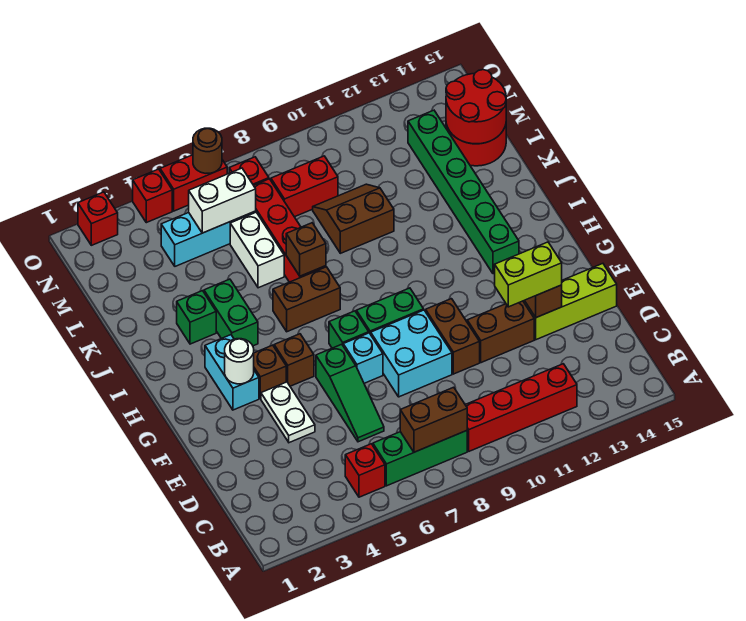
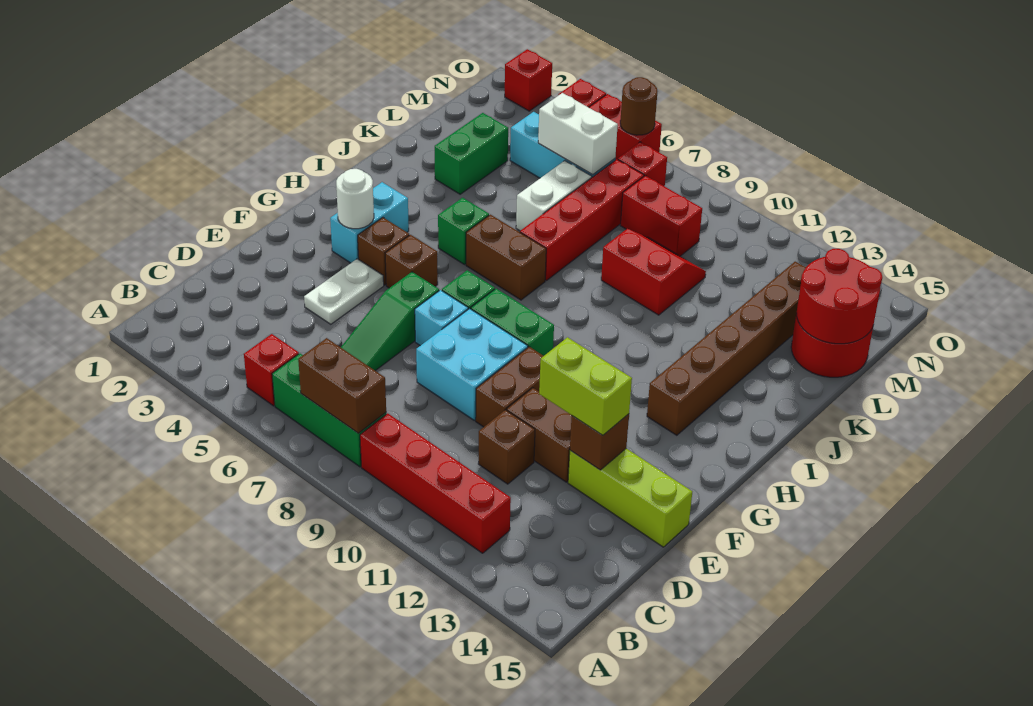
green 1x6 brick [408,110,519,274] -> brown 1x6 brick [647,262,806,435]
green 1x2 brick [204,279,258,346] -> green 1x2 brick moved to [435,113,508,194]
green 1x1 brick [177,291,216,344] -> green 1x1 brick moved to [438,198,489,264]
brown 1x1 brick [286,223,326,276] -> brown 1x1 brick moved to [478,410,535,484]
brown 2x2 slope [313,184,394,253] -> red 2x2 slope [601,229,706,315]

